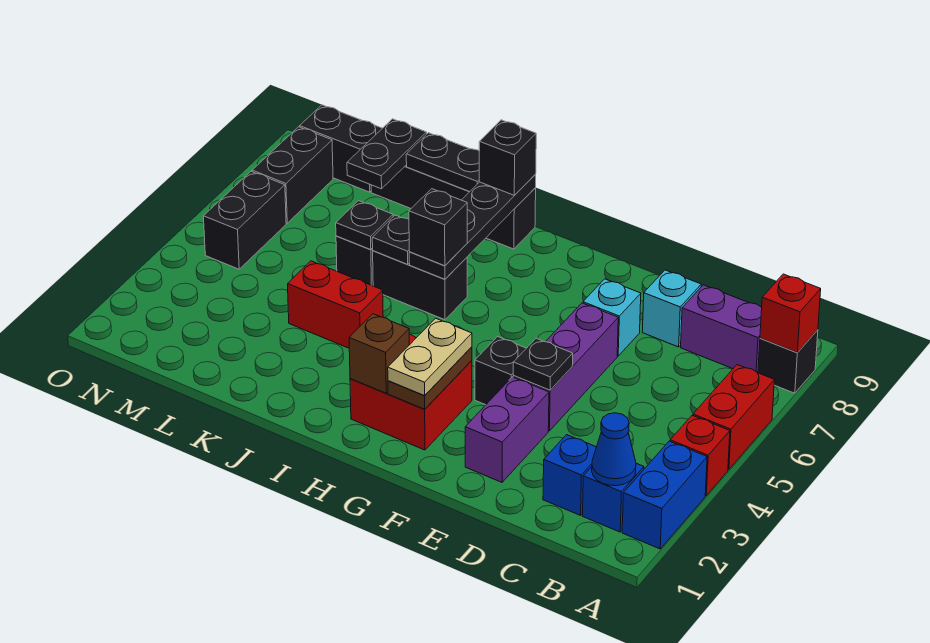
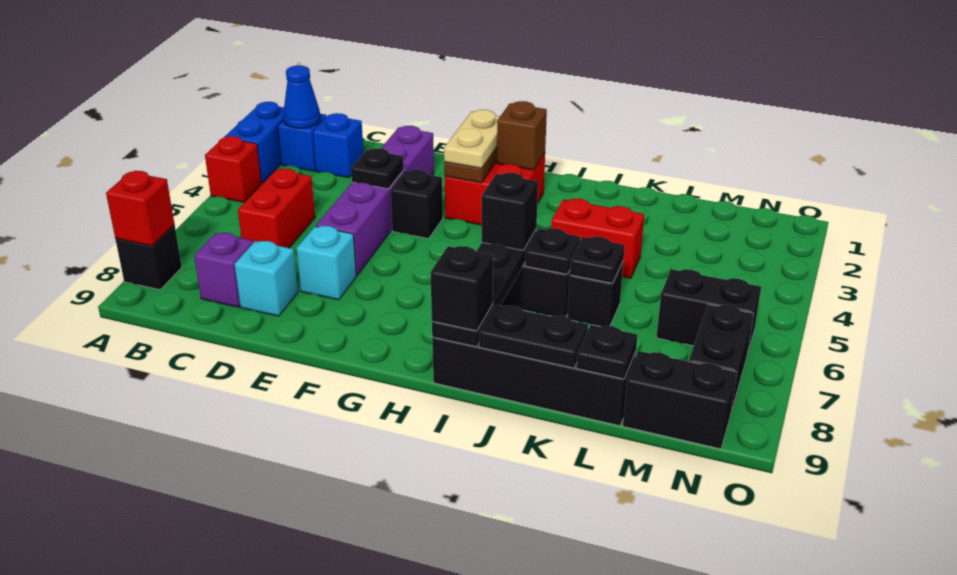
red 1x2 brick [693,365,774,470] -> red 1x2 brick moved to [238,168,315,248]
purple 1x2 brick [681,285,762,373] -> purple 1x1 brick [194,233,253,307]
black 1x2 plate [347,119,427,189] -> black 1x1 plate [577,325,637,379]
black 1x2 brick [203,171,286,269] -> black 1x2 brick turned to [656,269,761,355]

